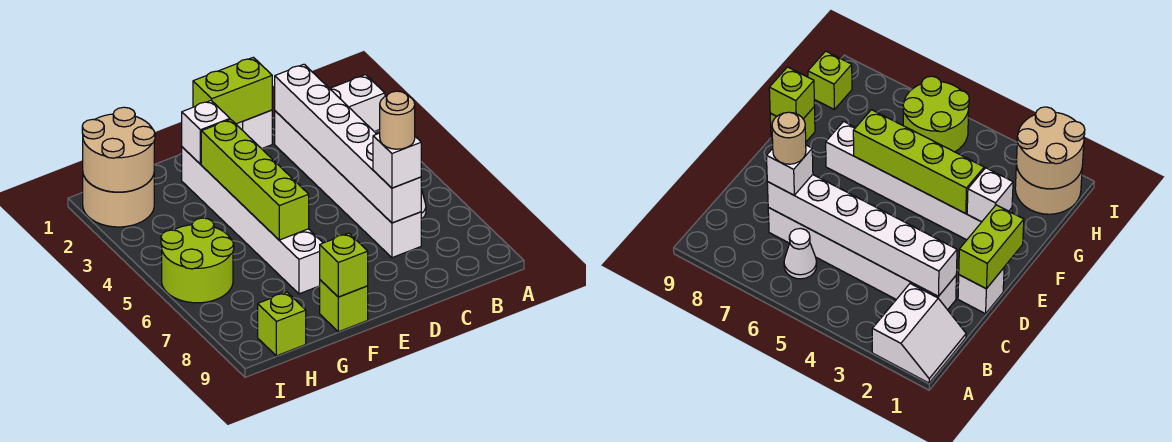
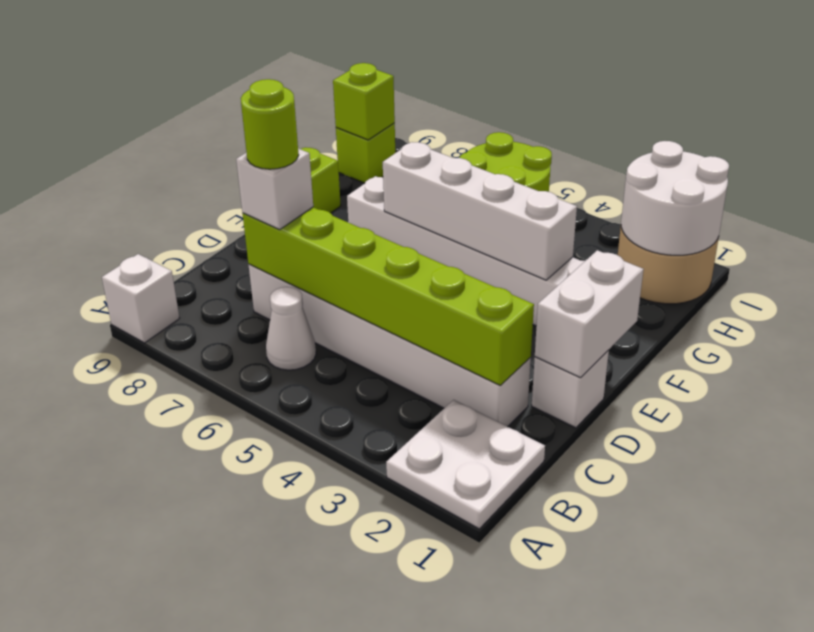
white 2x2 slope [330,75,385,132] -> white 2x2 plate [386,400,545,529]
white 1x6 brick [275,64,421,223] -> lime 1x6 brick [243,207,534,386]
tan 1x1 round brick [380,91,415,149] -> lime 1x1 round brick [241,79,299,169]
lime 1x2 brick [193,57,272,124] -> white 1x2 brick [535,250,644,378]
white 1x1 brick [182,101,230,164] -> white 1x1 brick moved to [102,254,180,343]
lime 1x4 brick [201,119,309,240] -> white 1x4 brick [383,142,577,280]
lime 1x1 brick [320,233,368,297] -> lime 1x1 brick moved to [333,63,395,140]
tan 2x2 round brick [82,107,155,192] -> white 2x2 round brick [621,141,729,255]

